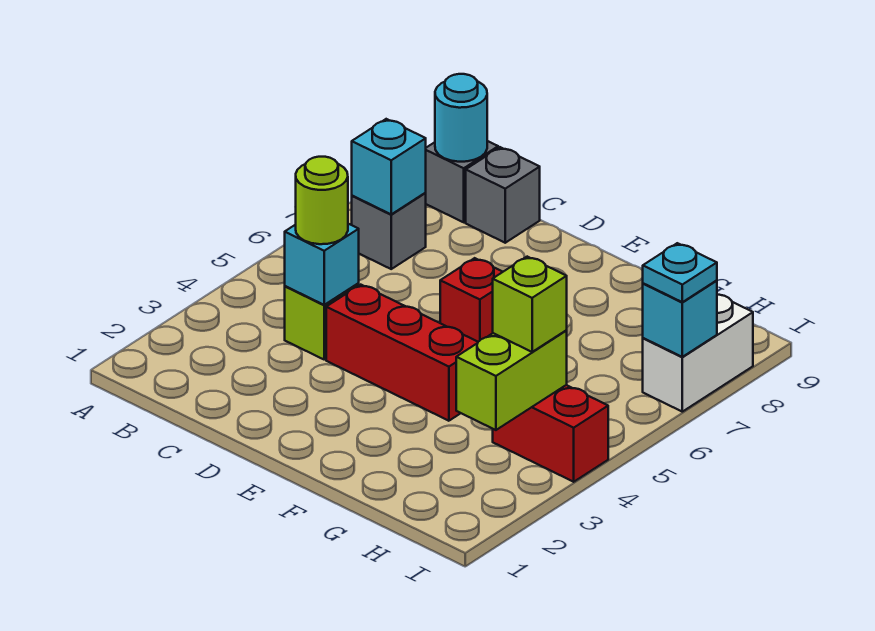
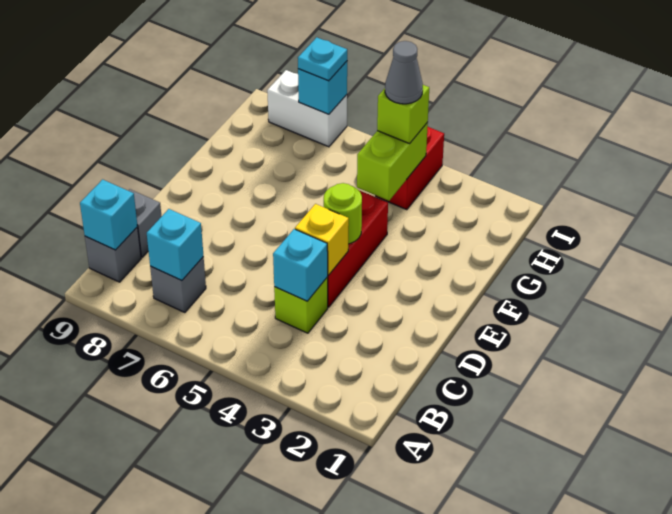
cyan 1x1 round brick [435,74,487,162] -> cyan 1x1 brick [80,180,138,250]
lime 1x1 round brick [296,157,348,244] -> lime 1x1 round brick moved to [324,183,362,244]
none -> yellow 1x1 brick [295,204,349,275]
red 1x1 brick [440,258,502,342] -> none
lime 1x2 brick [456,331,567,430] -> lime 1x2 brick turned to [357,123,428,201]
none -> grey 1x1 cone [385,41,423,104]

